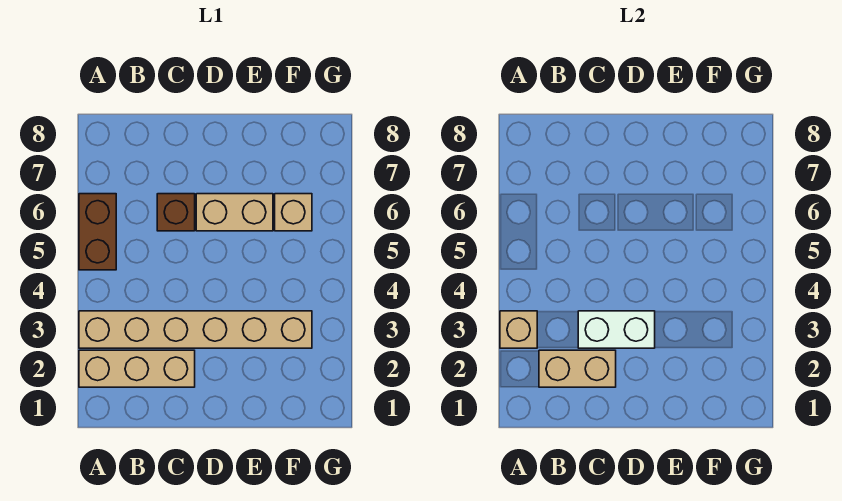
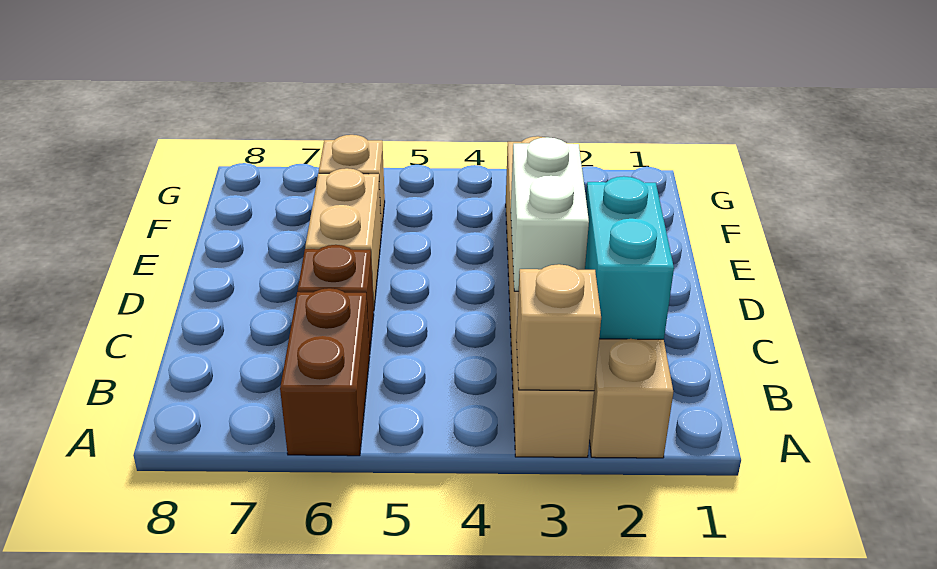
brown 1x2 brick [79,194,116,270] -> brown 1x2 brick turned to [280,288,370,456]
tan 1x2 brick [539,350,616,387] -> cyan 1x2 brick [585,176,674,339]

